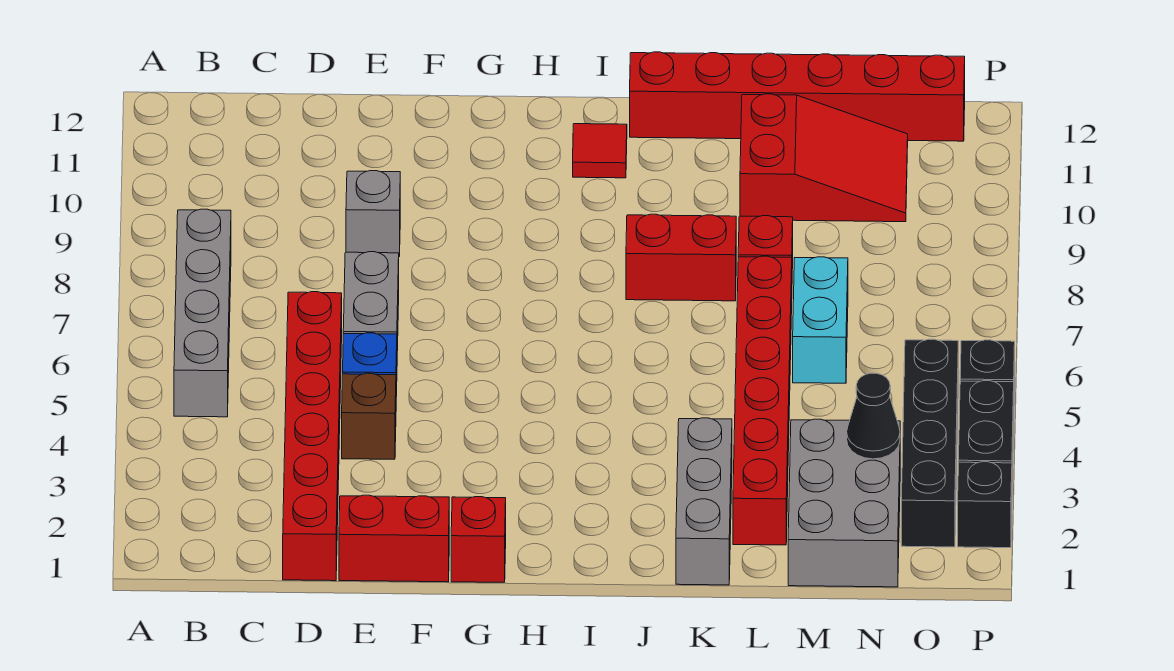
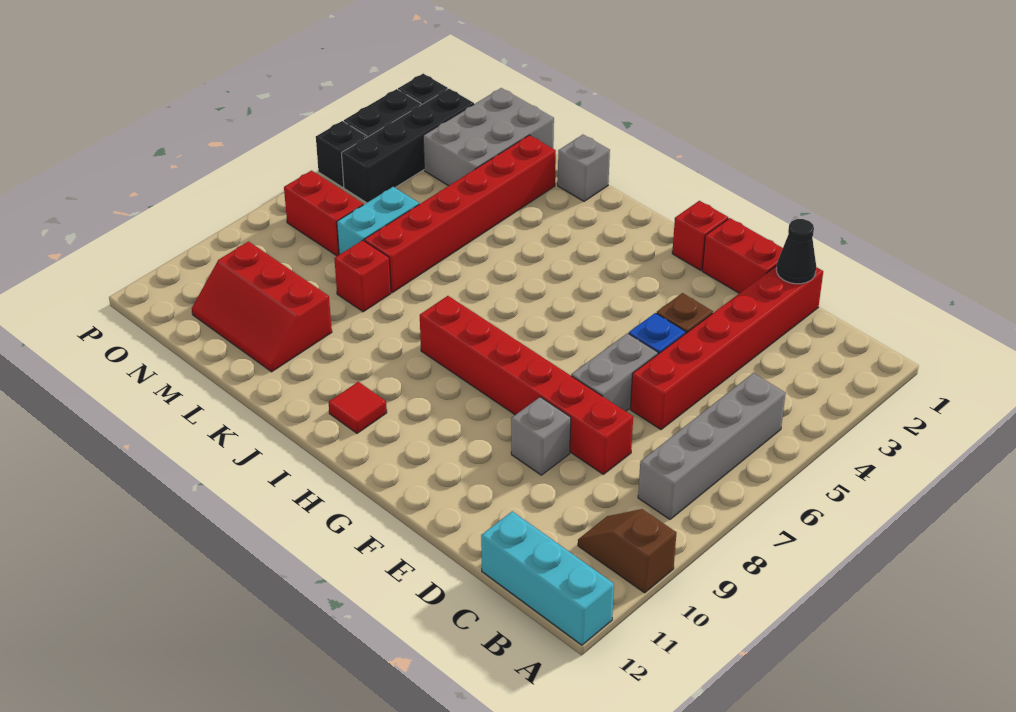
none -> brown 1x2 slope [578,509,676,593]
none -> cyan 1x3 brick [481,511,614,645]
red 1x2 brick [626,214,736,301] -> red 1x2 brick moved to [284,171,363,256]
red 1x6 brick [630,52,965,141] -> red 1x6 brick moved to [420,296,633,474]
grey 1x3 brick [676,418,732,585] -> grey 1x1 brick [558,135,610,201]
red 2x3 slope [740,94,908,222] -> red 2x3 slope turned to [192,242,332,372]
black 1x1 cone [847,373,900,459] -> black 1x1 cone moved to [776,219,816,284]

